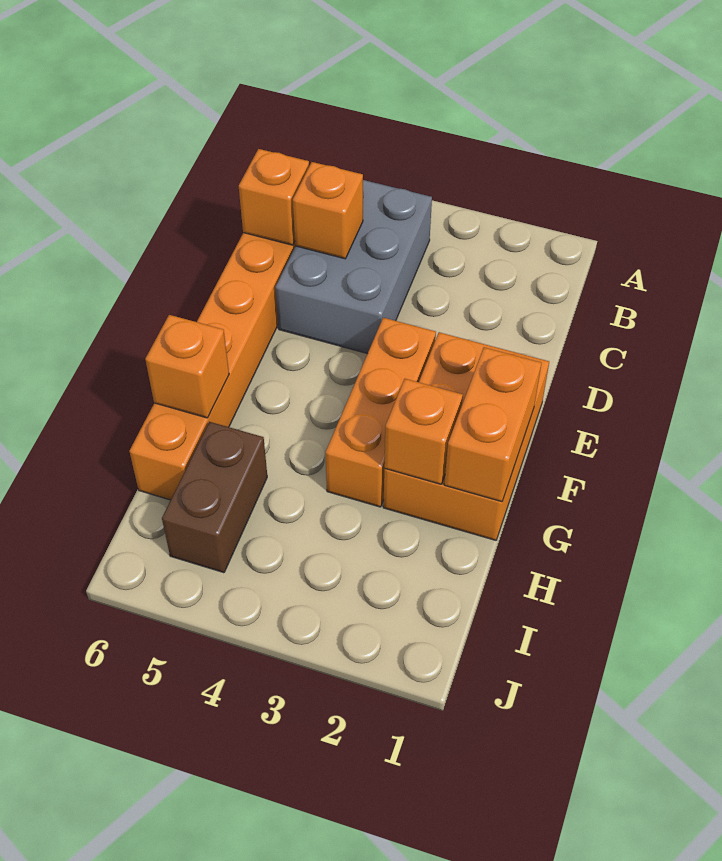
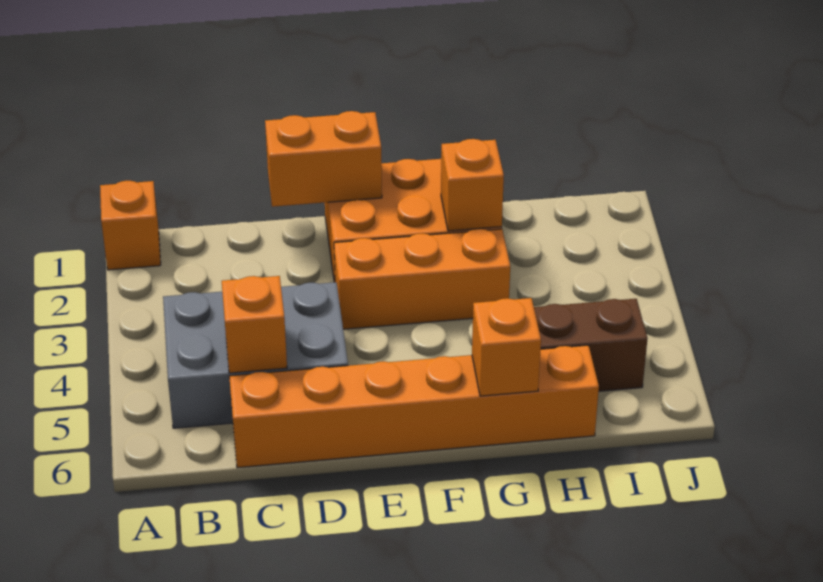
orange 1x1 brick [239,149,309,245] -> orange 1x1 brick moved to [100,181,161,270]
orange 1x2 brick [444,347,541,502] -> orange 1x2 brick moved to [265,111,382,207]

